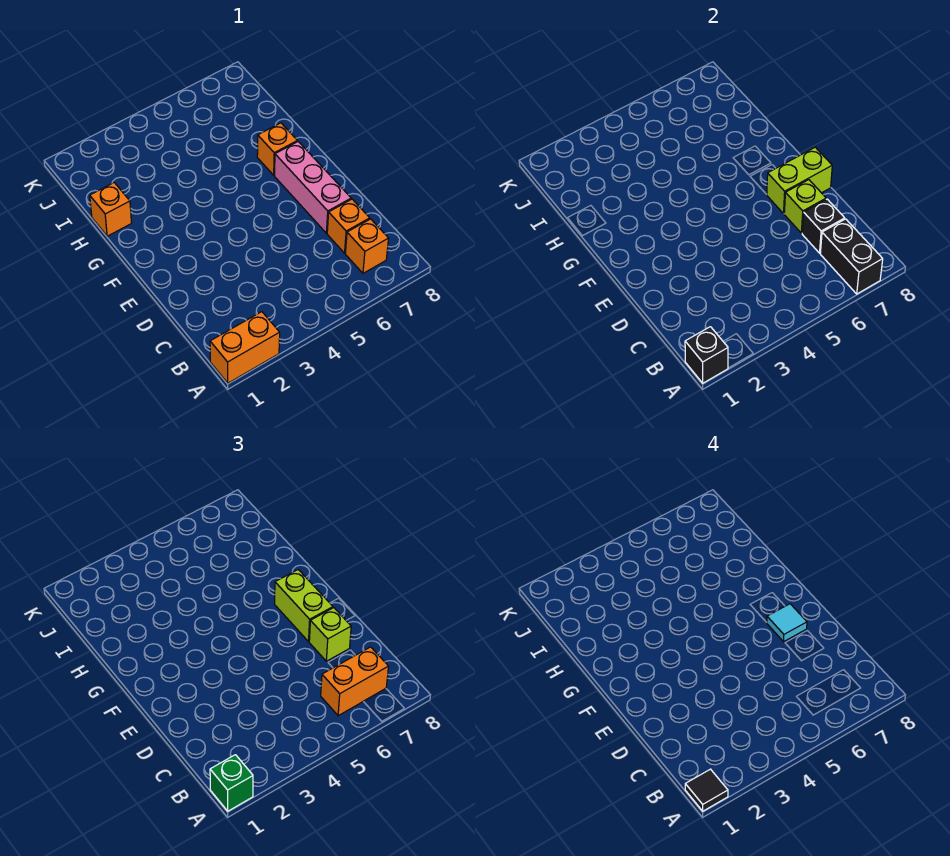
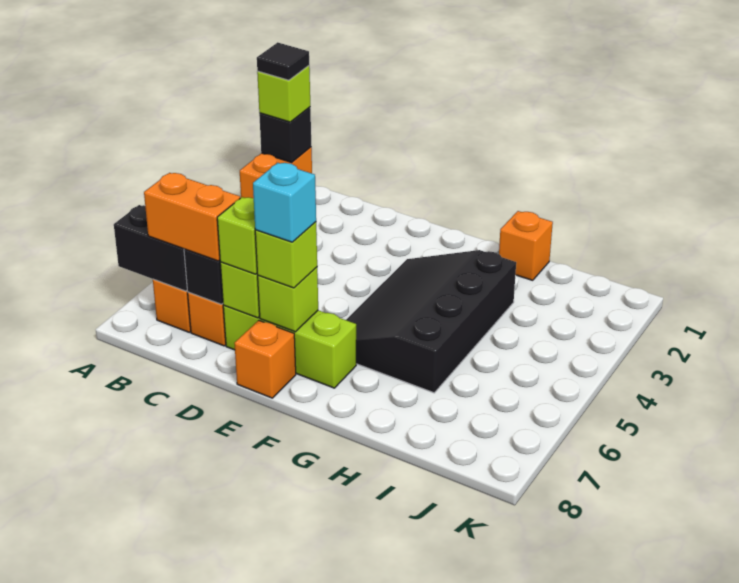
green 1x1 brick [210,755,253,811] -> lime 1x1 brick [257,66,310,122]
orange 1x2 brick [321,647,389,716] -> orange 1x2 brick turned to [144,173,240,261]
pink 1x3 brick [275,142,351,233] -> lime 1x3 brick [223,306,356,388]
lime 1x2 brick [767,147,832,214] -> lime 1x1 brick [258,267,318,332]
lime 1x2 brick [275,570,333,642] -> lime 1x1 brick [255,222,317,288]
cyan 1x1 tile [767,604,807,642] -> cyan 1x1 brick [253,163,316,242]
none -> black 3x4 slope [346,250,516,393]
orange 1x1 brick [257,123,297,175] -> orange 1x1 brick moved to [234,320,296,398]

